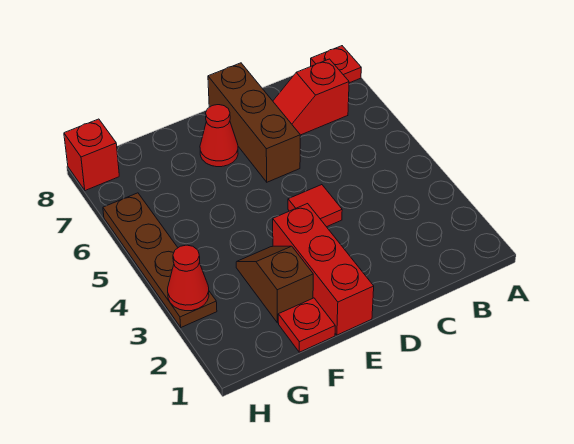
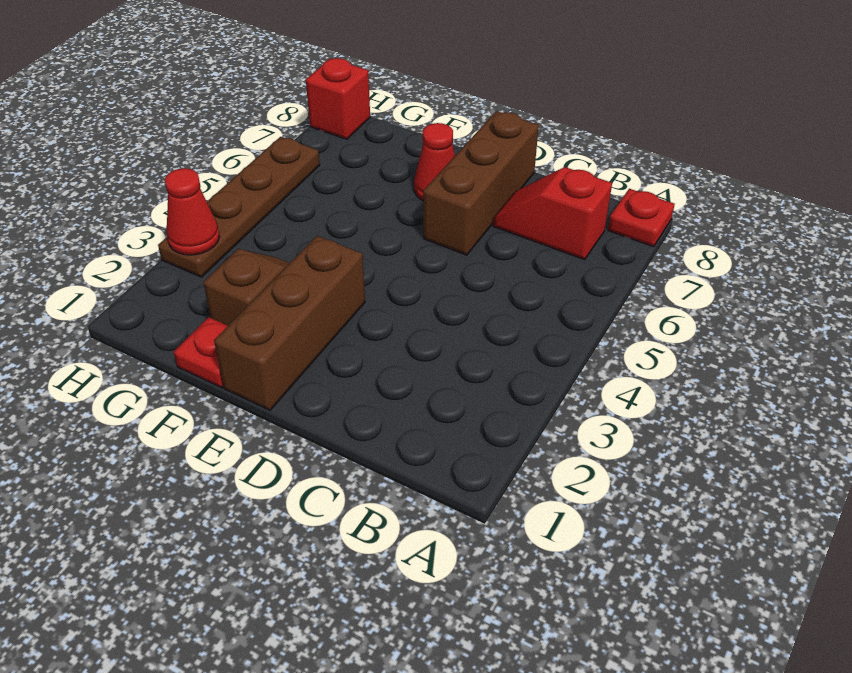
red 1x1 tile [288,185,342,227] -> none
red 1x3 brick [273,204,374,335] -> brown 1x3 brick [214,236,365,410]

